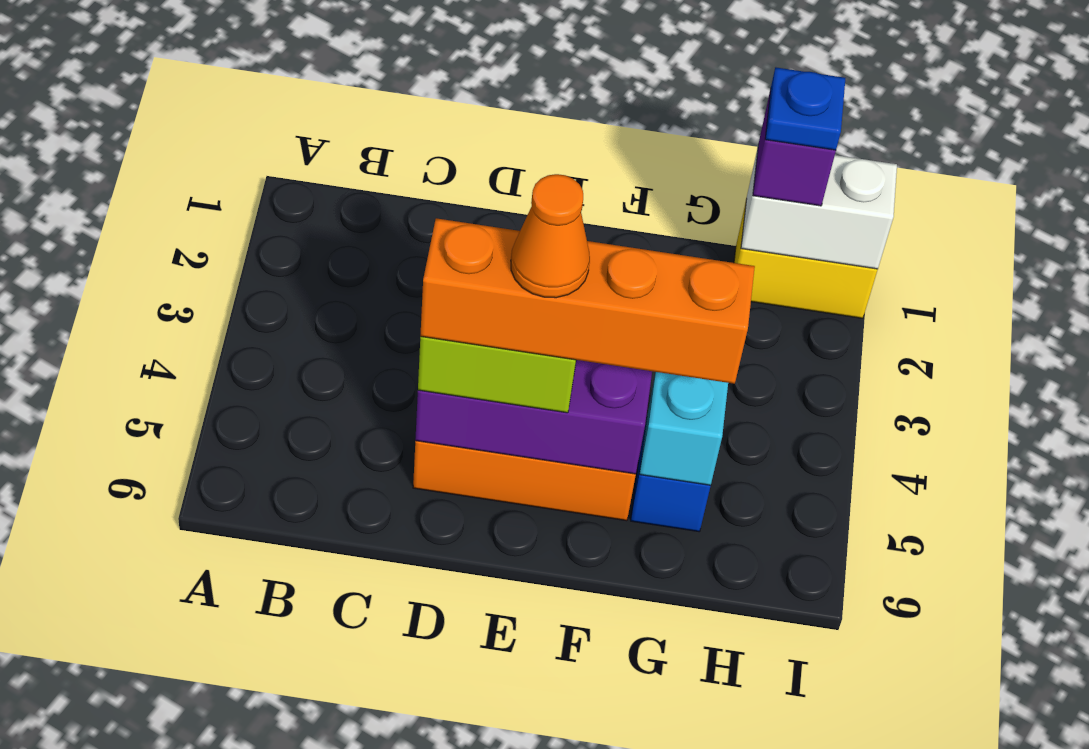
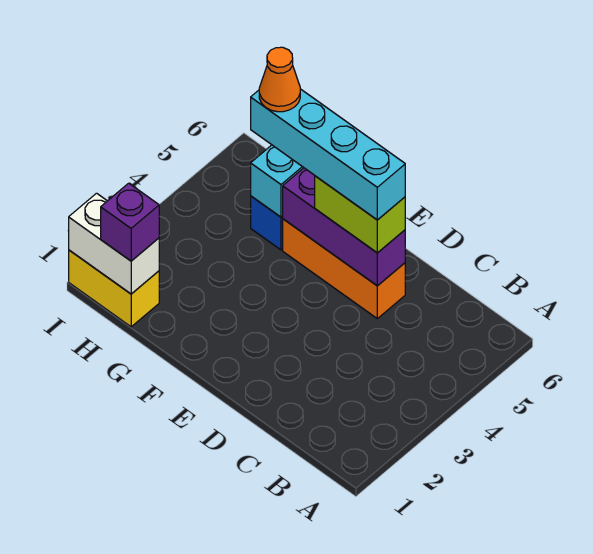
orange 1x4 brick [420,218,755,384] -> cyan 1x4 brick [251,89,405,220]
orange 1x1 cone [511,174,590,298] -> orange 1x1 cone moved to [259,47,300,112]
blue 1x1 plate [765,67,845,150] -> none

